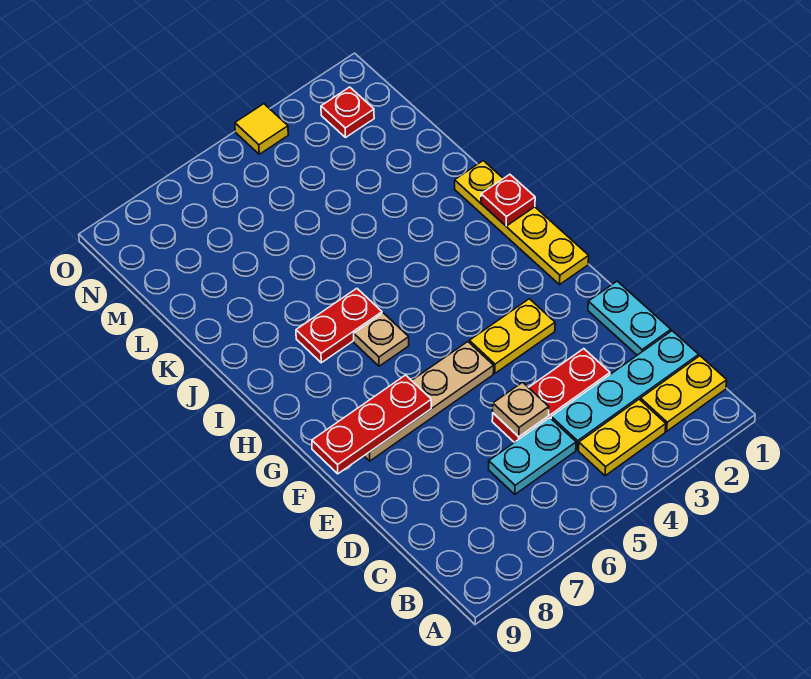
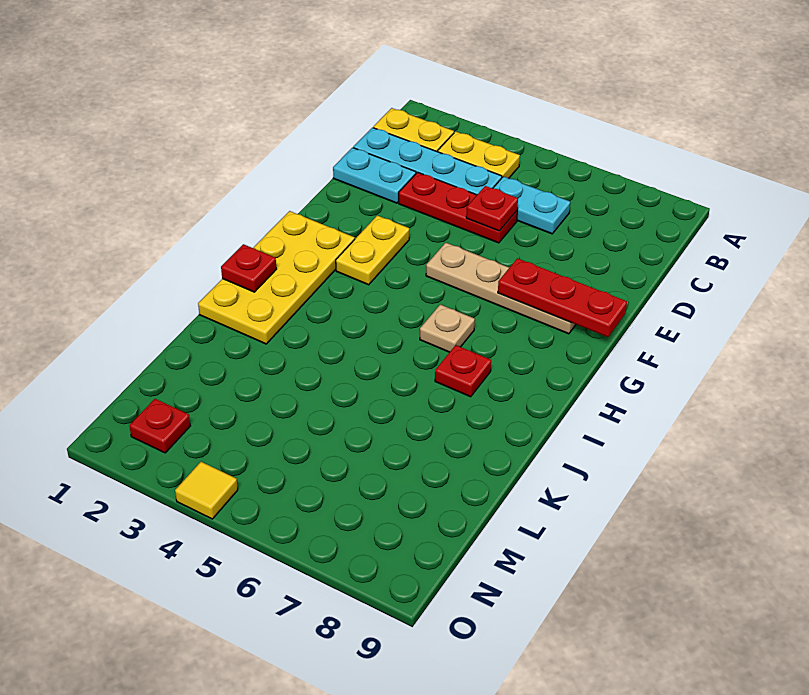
cyan 1x2 plate [588,281,671,355] -> cyan 1x2 plate turned to [333,148,416,203]
tan 1x1 plate [493,382,549,437] -> red 1x1 plate [466,186,518,231]
yellow 1x2 plate [469,299,555,373] -> yellow 1x2 plate turned to [336,215,409,285]
yellow 1x4 plate [455,161,589,285] -> yellow 2x4 plate [198,211,355,344]
red 1x2 plate [296,288,382,363] -> red 1x1 plate [435,345,491,397]

